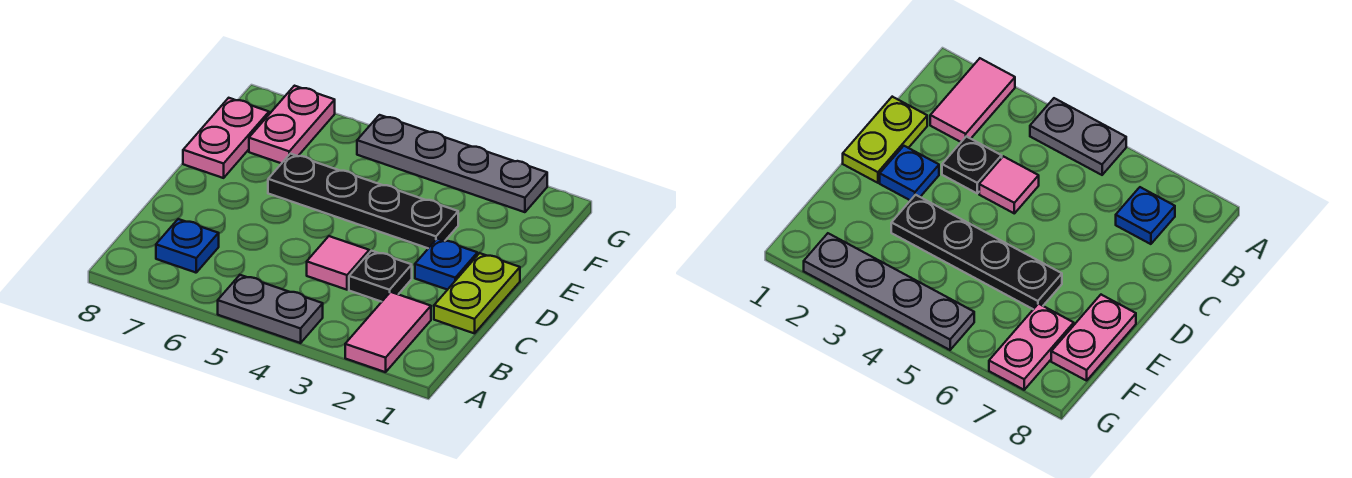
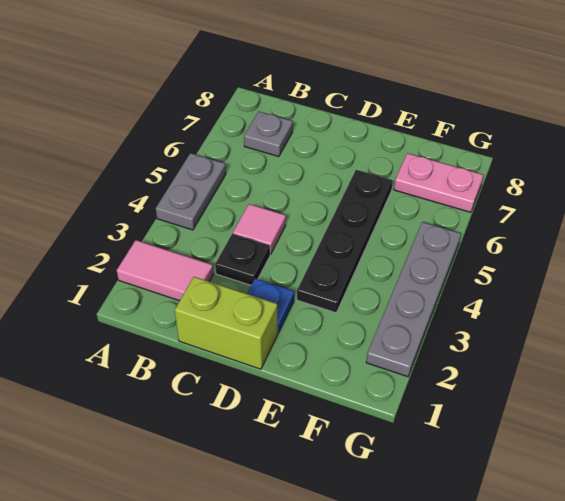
blue 1x1 plate [156,219,219,273] -> grey 1x1 plate [244,111,293,157]
lime 1x2 plate [434,253,520,333] -> lime 1x2 brick [175,277,278,369]
pink 1x2 plate [183,98,269,178] -> none

